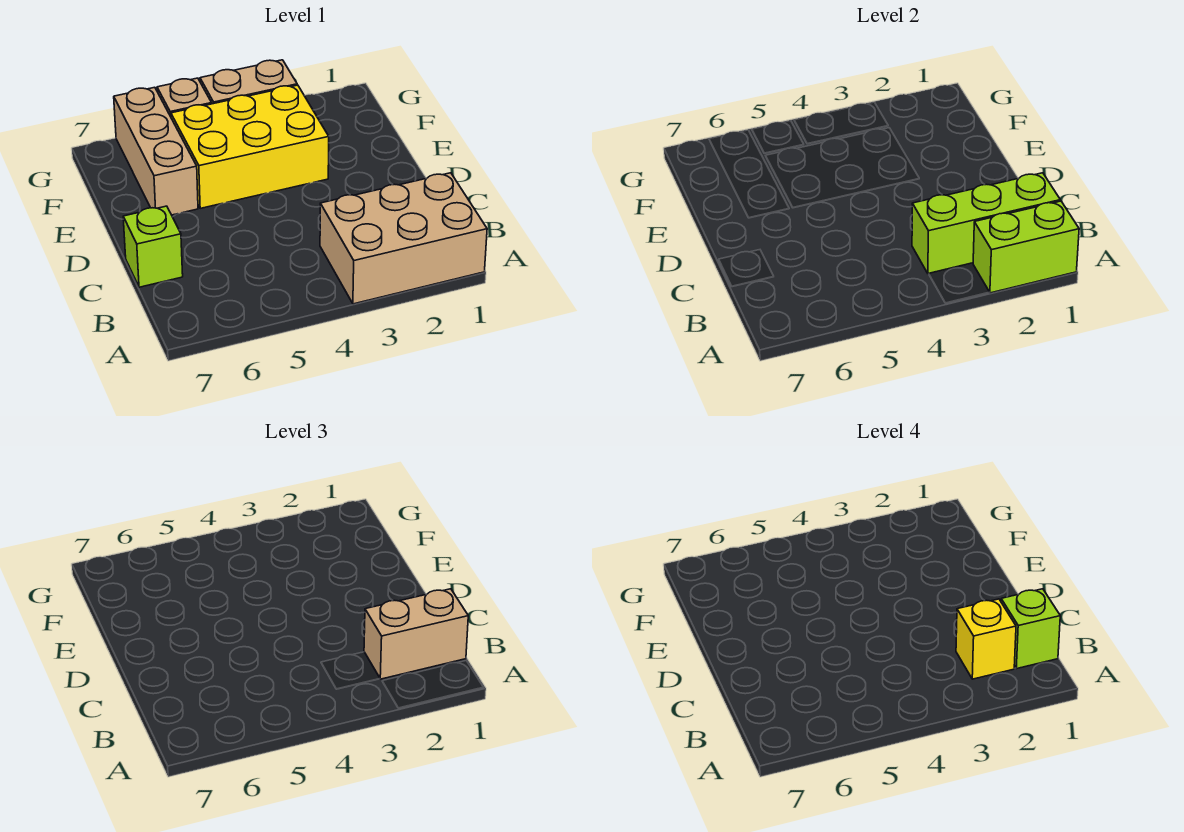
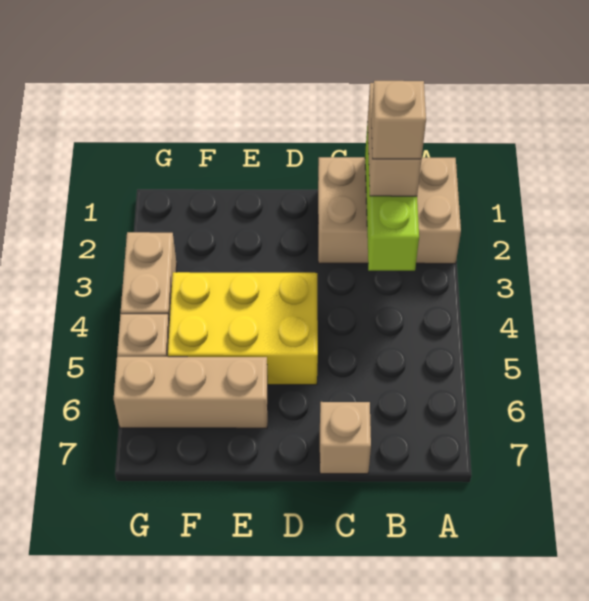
tan 2x3 brick [320,173,487,304] -> tan 2x3 brick turned to [318,157,461,264]
lime 1x2 brick [973,201,1079,293] -> none
lime 1x1 brick [1001,589,1060,669] -> none
yellow 1x1 brick [956,599,1016,679] -> tan 1x1 brick [371,81,426,159]
lime 1x1 brick [123,206,183,287] -> tan 1x1 brick [320,402,371,474]
yellow 2x3 brick [171,85,329,208] -> yellow 2x3 brick turned to [168,272,318,385]

